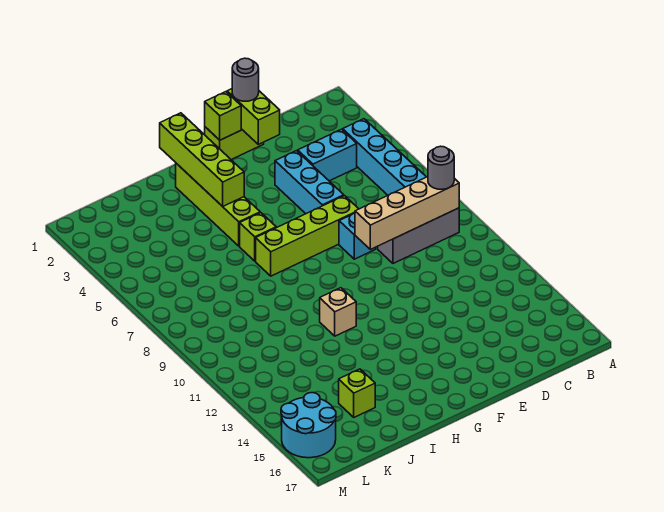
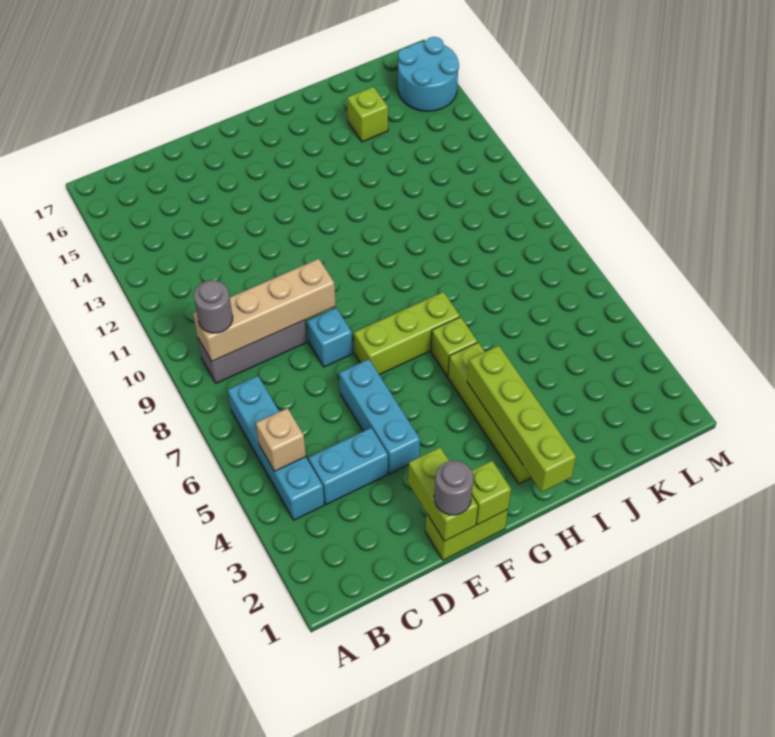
lime 1x4 brick [256,196,358,276] -> lime 1x3 brick [354,292,460,375]
tan 1x1 brick [320,288,356,336] -> tan 1x1 brick moved to [256,408,306,471]

